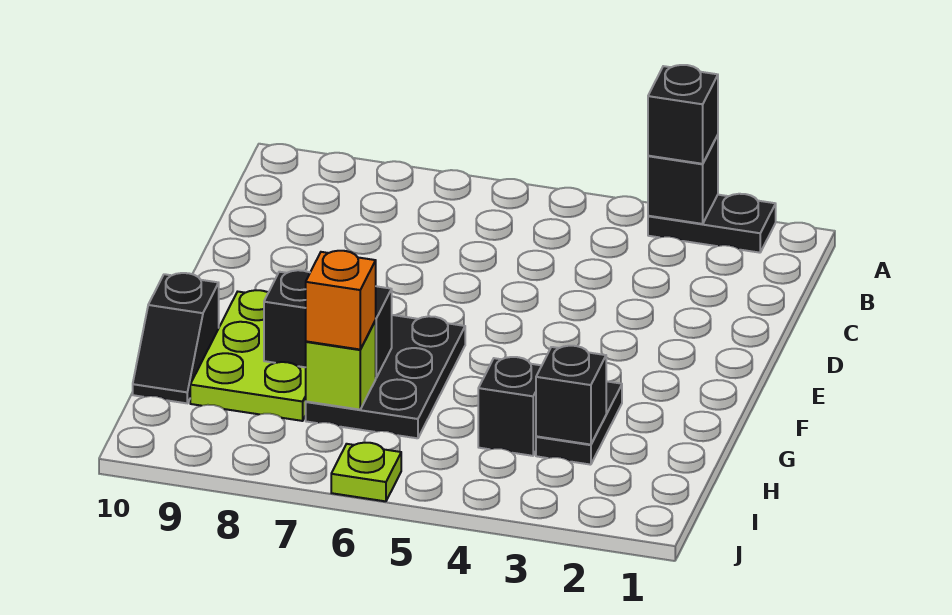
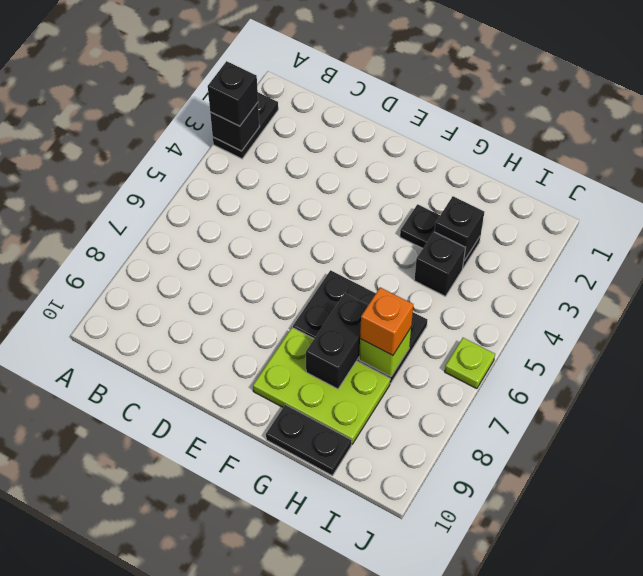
black 1x2 slope [133,273,219,403] -> black 1x2 plate [266,405,352,476]

